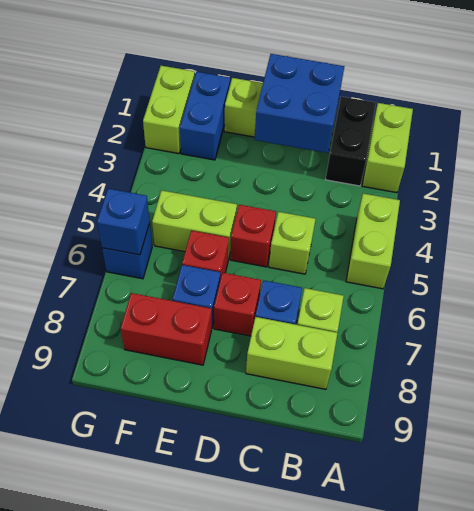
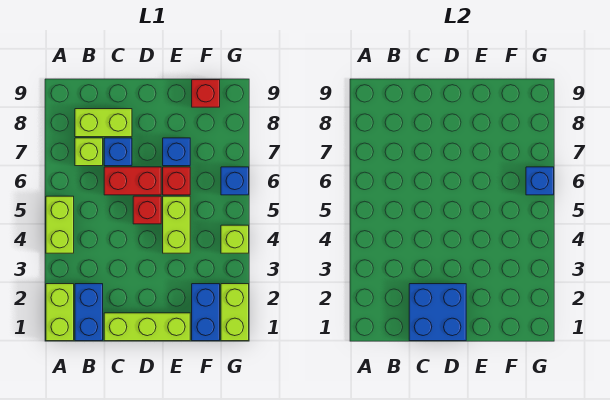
black 1x2 brick [325,97,376,186] -> blue 1x2 brick [75,284,103,341]
lime 1x1 brick [269,212,316,274] -> lime 1x1 brick moved to [221,225,249,253]
red 1x1 brick [214,273,261,336] -> red 1x1 brick moved to [192,80,220,107]
lime 1x2 brick [152,190,237,260] -> lime 1x2 brick turned to [163,196,190,253]
red 1x2 brick [121,293,212,365] -> red 1x2 brick moved to [104,167,161,195]

